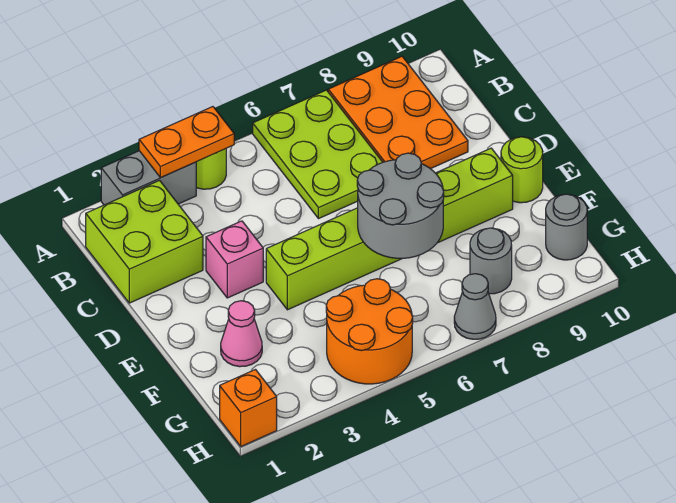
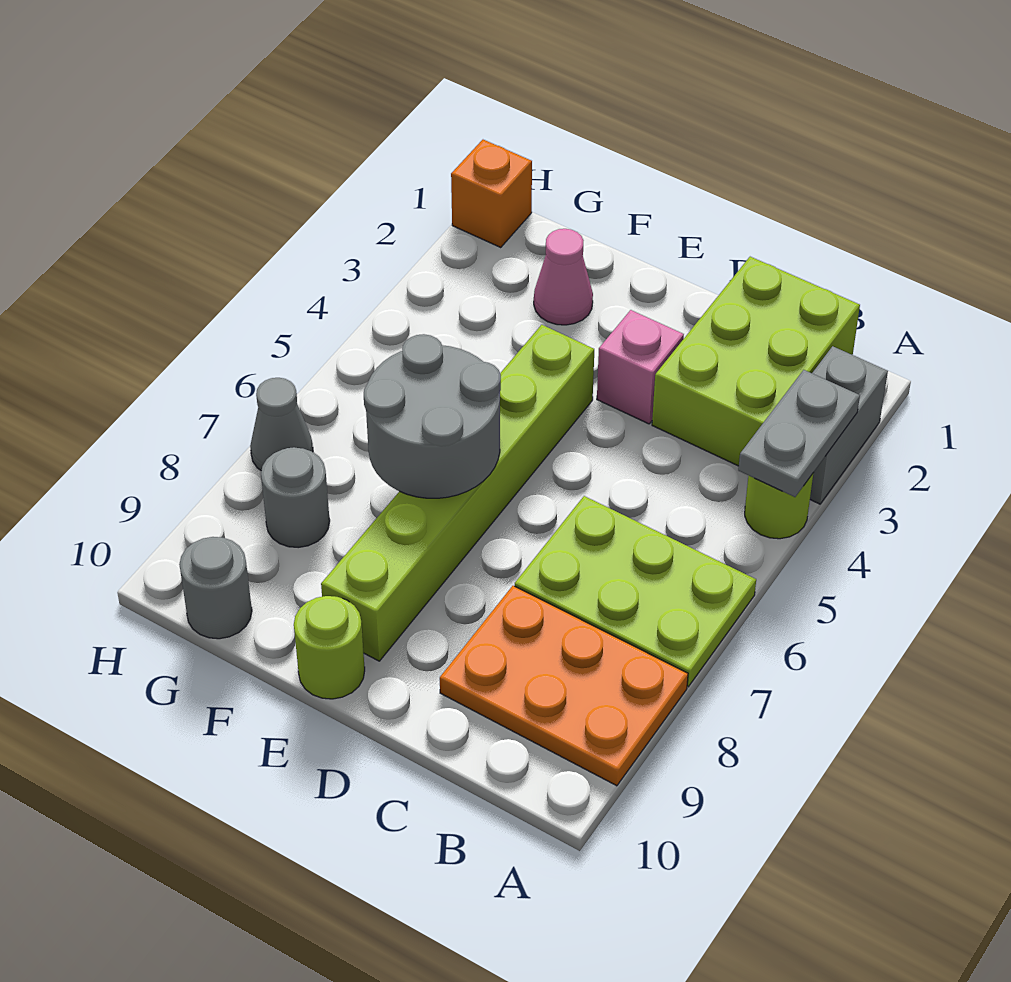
orange 1x2 plate [139,107,234,178] -> grey 1x2 plate [738,370,860,497]
lime 2x2 brick [86,181,203,303] -> lime 2x3 brick [652,257,860,466]
orange 2x2 round brick [326,279,413,384] -> none

